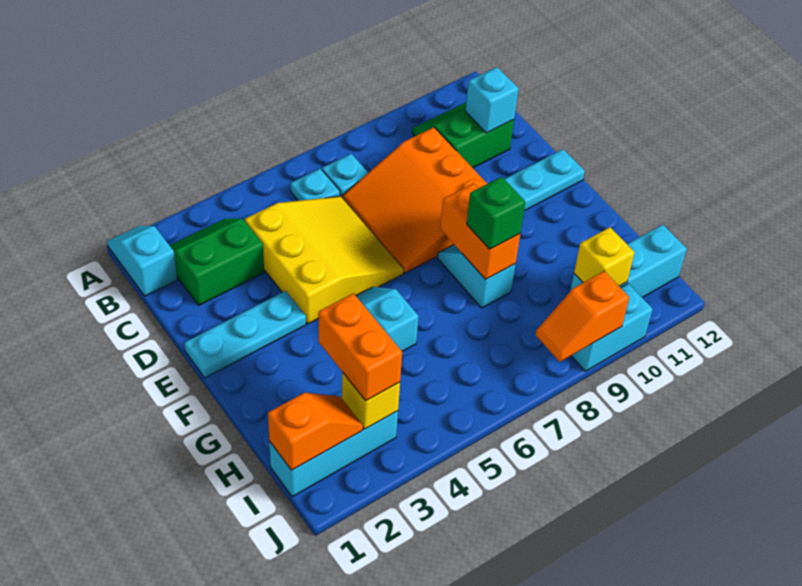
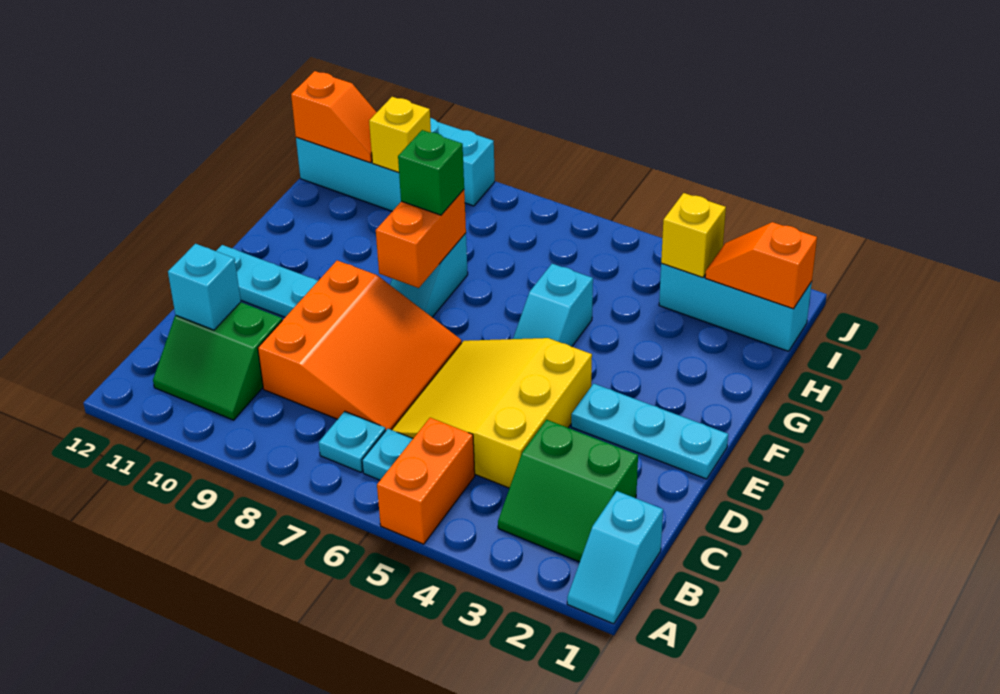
orange 1x2 brick [318,293,402,401] -> orange 1x2 brick moved to [377,418,475,544]
orange 1x2 slope [536,271,629,362] -> orange 1x2 slope moved to [291,71,377,163]

